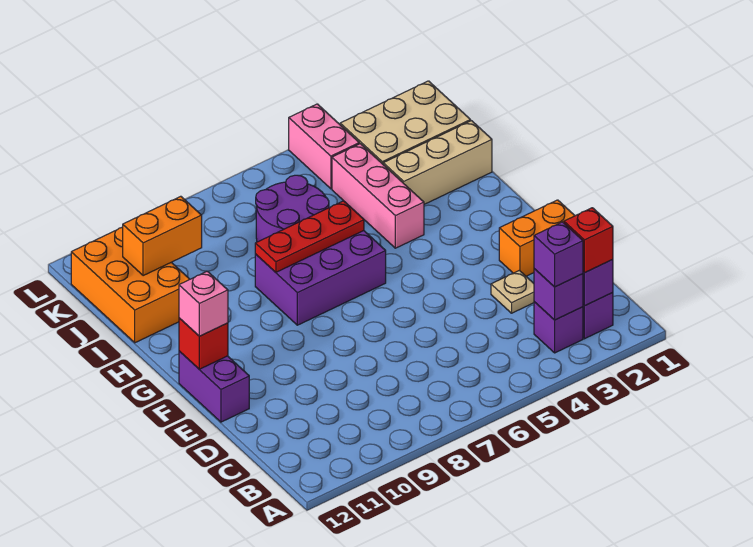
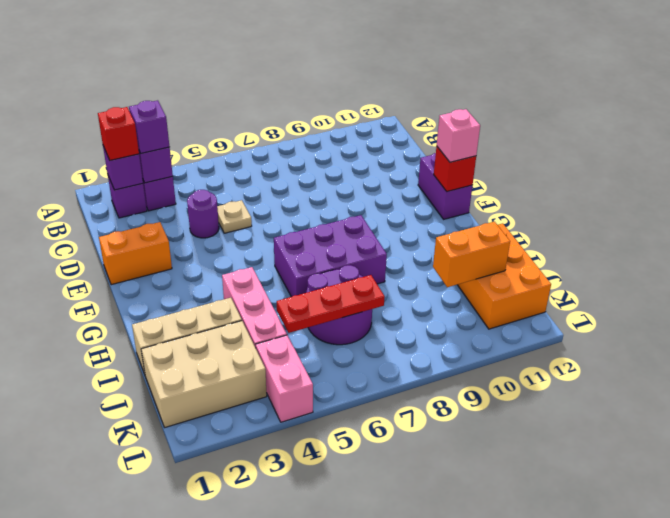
tan 1x1 plate [491,270,534,313] -> tan 1x1 plate moved to [217,200,252,233]
none -> purple 1x1 round brick [187,190,219,238]
red 1x3 plate [255,201,364,272] -> red 1x3 plate moved to [277,275,385,333]

